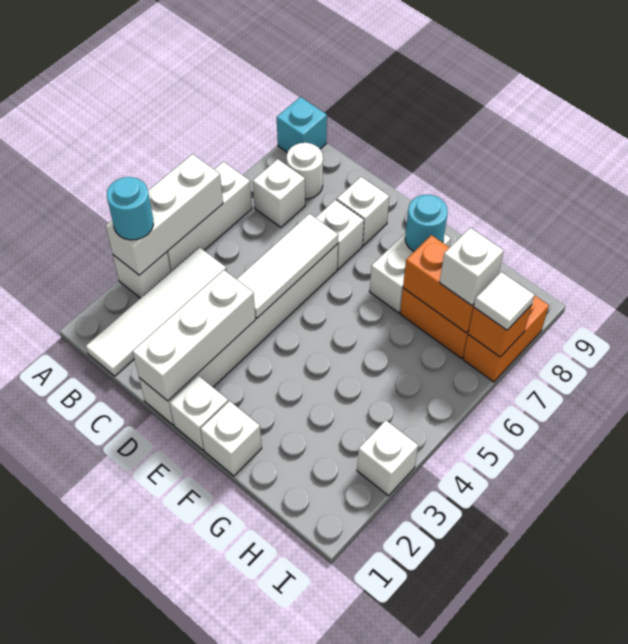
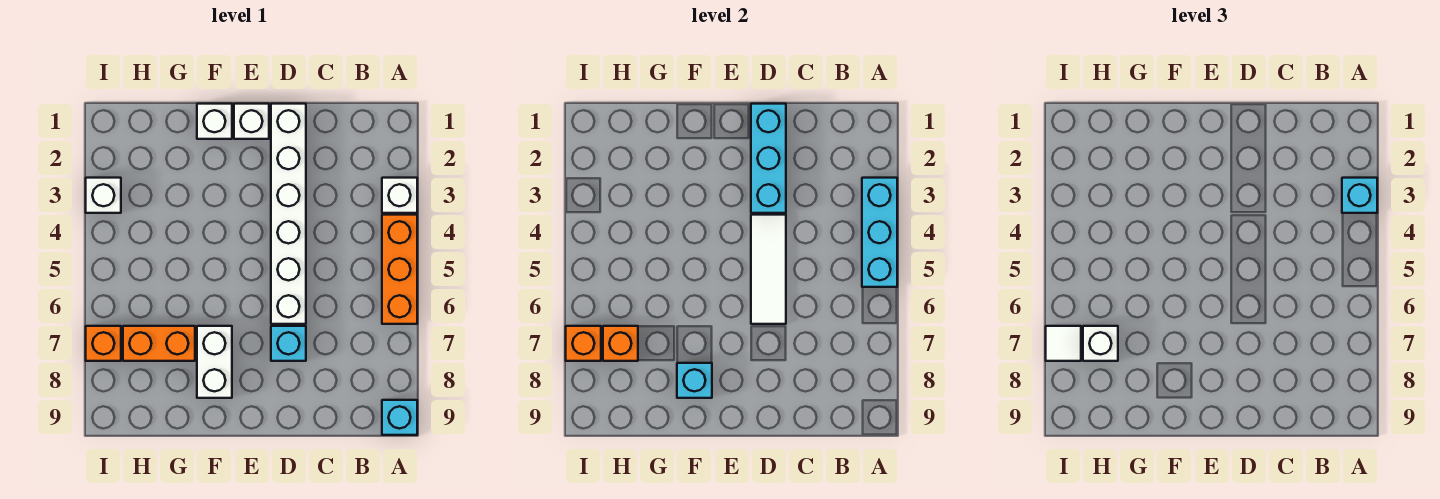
white 1x3 brick [106,154,223,275] -> cyan 1x3 brick [862,178,897,287]
cyan 1x1 round brick [107,177,153,240] -> cyan 1x1 brick [1342,178,1377,213]
white 1x3 brick [167,162,252,271] -> orange 1x3 brick [382,215,417,324]
white 1x4 tile [86,247,227,376] -> none
white 1x1 brick [253,159,305,227] -> none
white 1x1 round brick [287,143,323,199] -> none
white 1x3 brick [132,270,256,401] -> cyan 1x3 brick [751,104,786,213]
white 1x1 brick [316,200,364,269] -> cyan 1x1 brick [271,326,306,361]
white 1x1 brick [337,177,389,245] -> none
cyan 1x1 round brick [405,195,448,251] -> cyan 1x1 brick [677,363,712,398]
orange 1x2 brick [403,235,474,333] -> orange 1x1 brick [603,326,638,361]
orange 1x2 brick [463,295,549,382] -> orange 1x1 brick [86,326,121,361]

